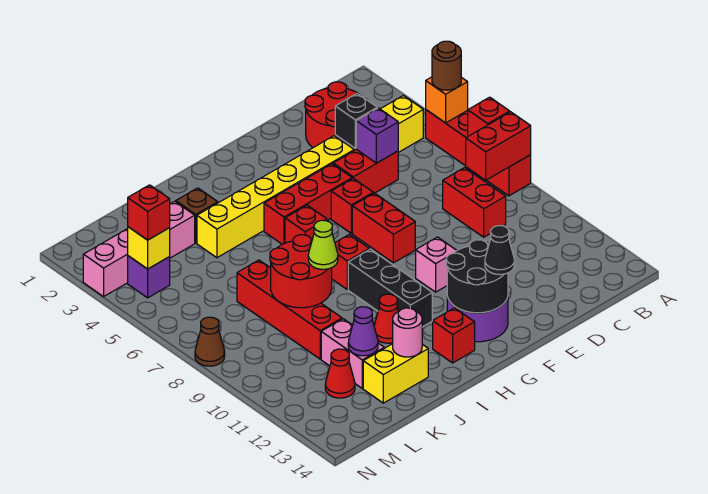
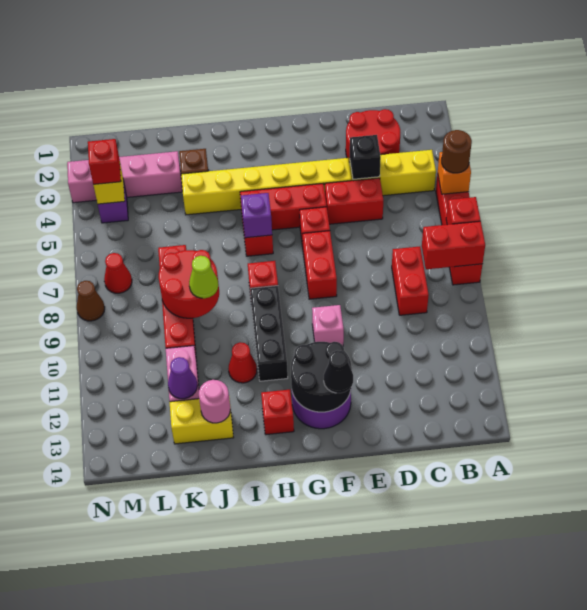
purple 1x1 brick [356,108,398,163] -> purple 1x1 brick moved to [241,193,272,238]
red 1x1 cone [325,349,355,398] -> red 1x1 cone moved to [104,253,132,293]

